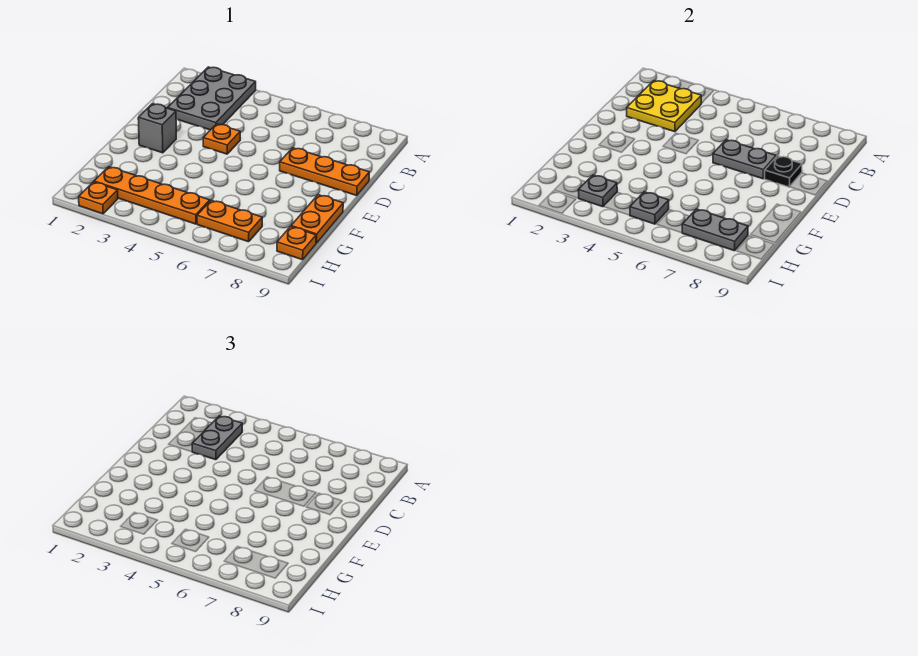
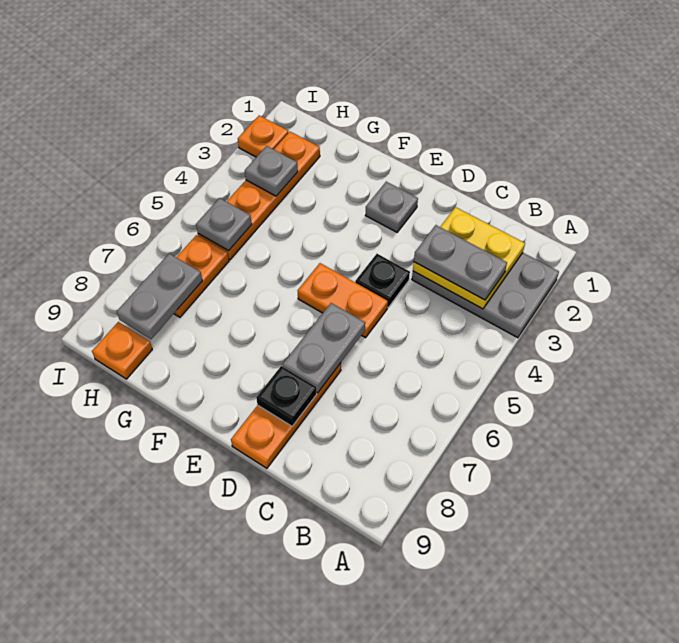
orange 1x1 plate [203,124,240,154] -> black 1x1 plate [355,254,410,307]
grey 1x1 brick [138,104,176,153] -> grey 1x1 plate [366,182,418,232]
orange 1x2 plate [291,195,343,243] -> orange 1x2 plate moved to [298,263,388,338]

